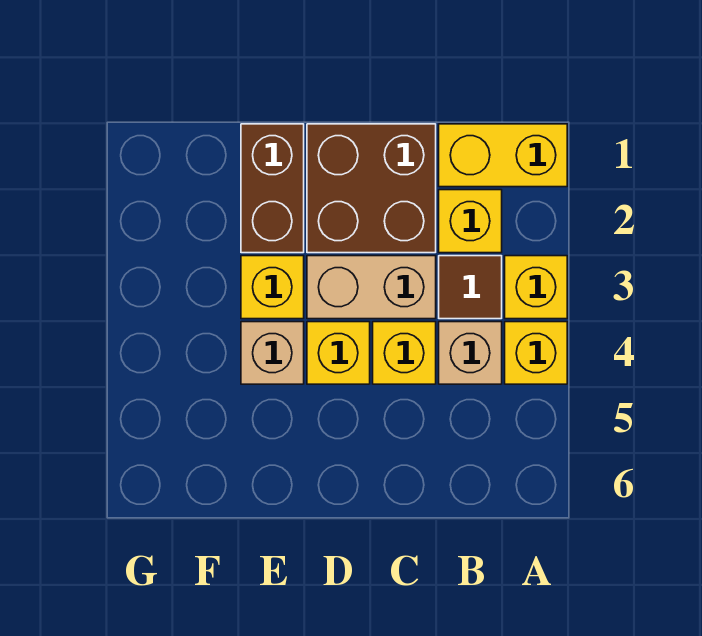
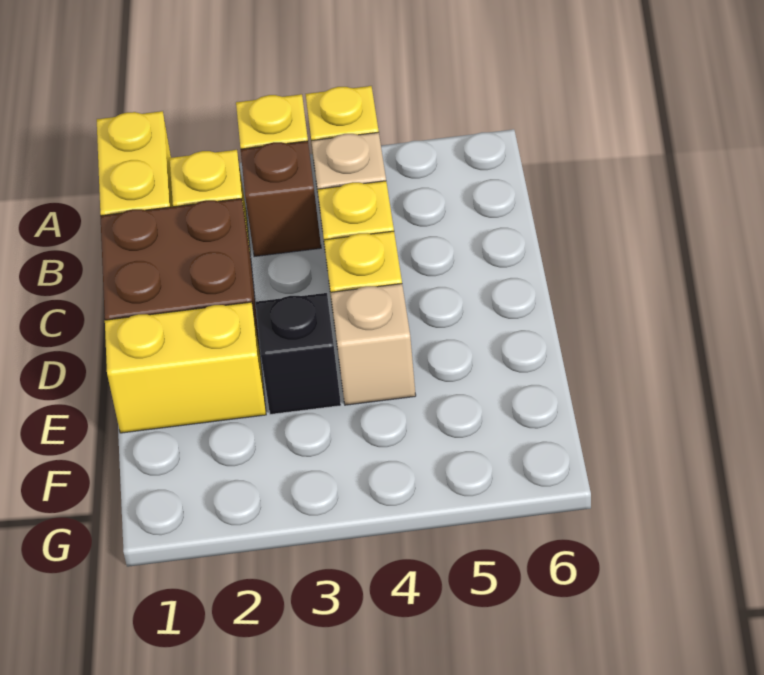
brown 1x1 tile [439,256,502,319] -> brown 1x1 brick [241,141,321,257]
tan 1x2 brick [307,256,436,319] -> none
brown 1x2 brick [241,124,304,253] -> yellow 1x2 brick [105,302,266,433]
yellow 1x1 brick [241,256,304,319] -> black 1x1 brick [256,293,341,414]

